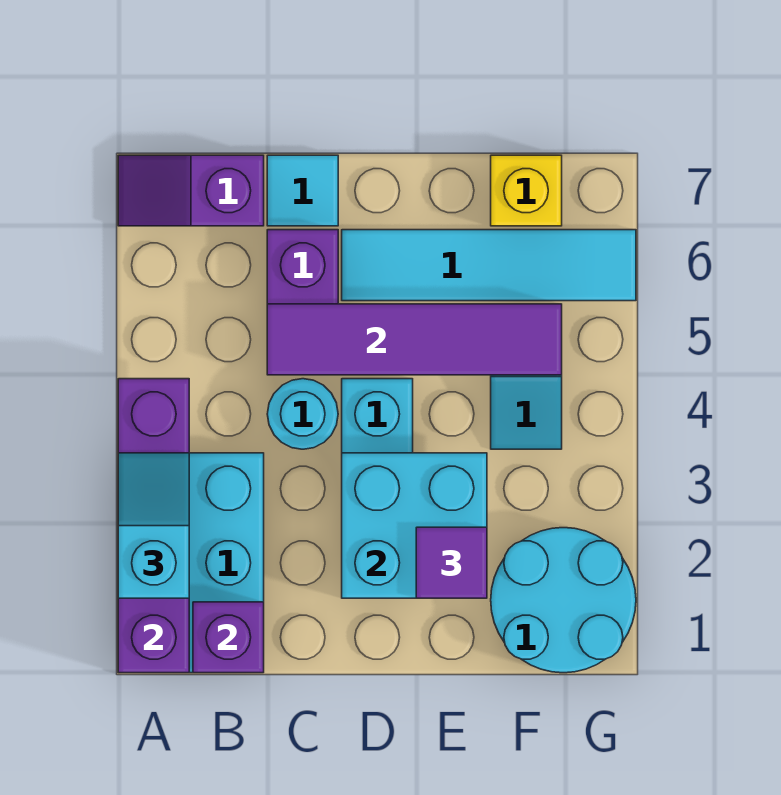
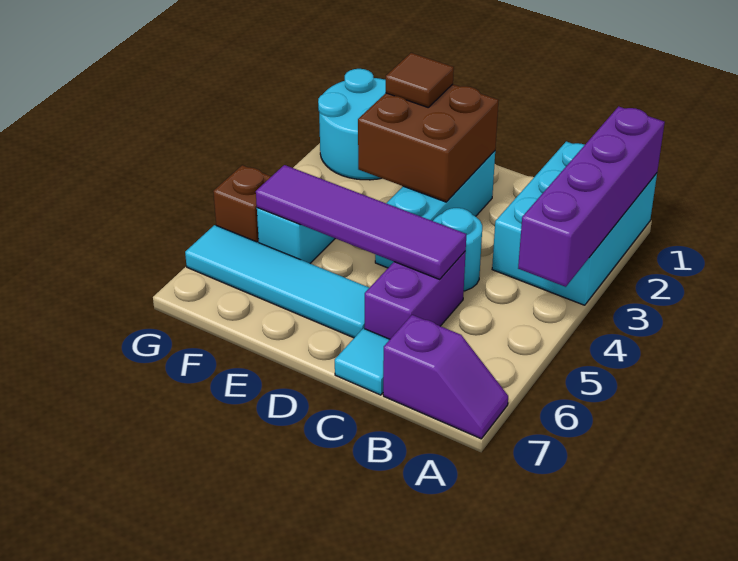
cyan 1x2 slope [118,453,189,598] -> none
purple 1x1 brick [193,602,264,673] -> none
cyan 2x2 brick [342,453,487,598] -> brown 2x2 brick [358,84,499,202]
purple 1x1 tile [416,527,487,598] -> brown 1x1 tile [386,53,454,107]
yellow 1x1 brick [491,155,562,226] -> none
none -> brown 1x1 brick [213,165,271,243]

